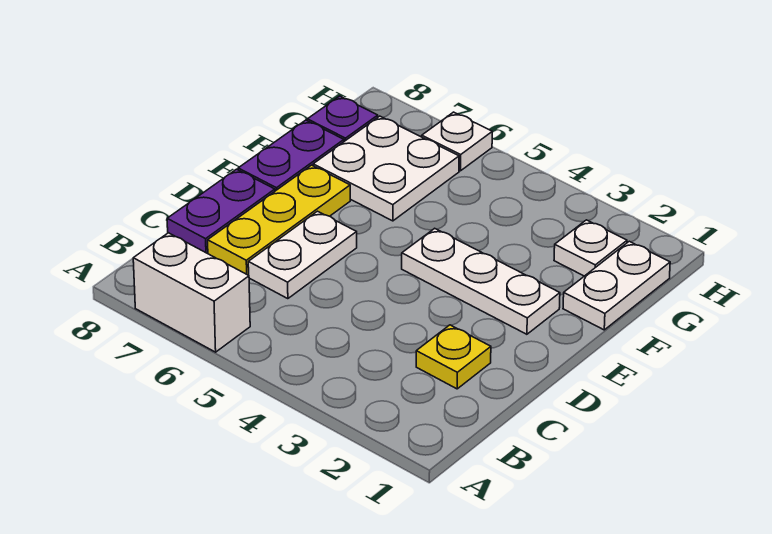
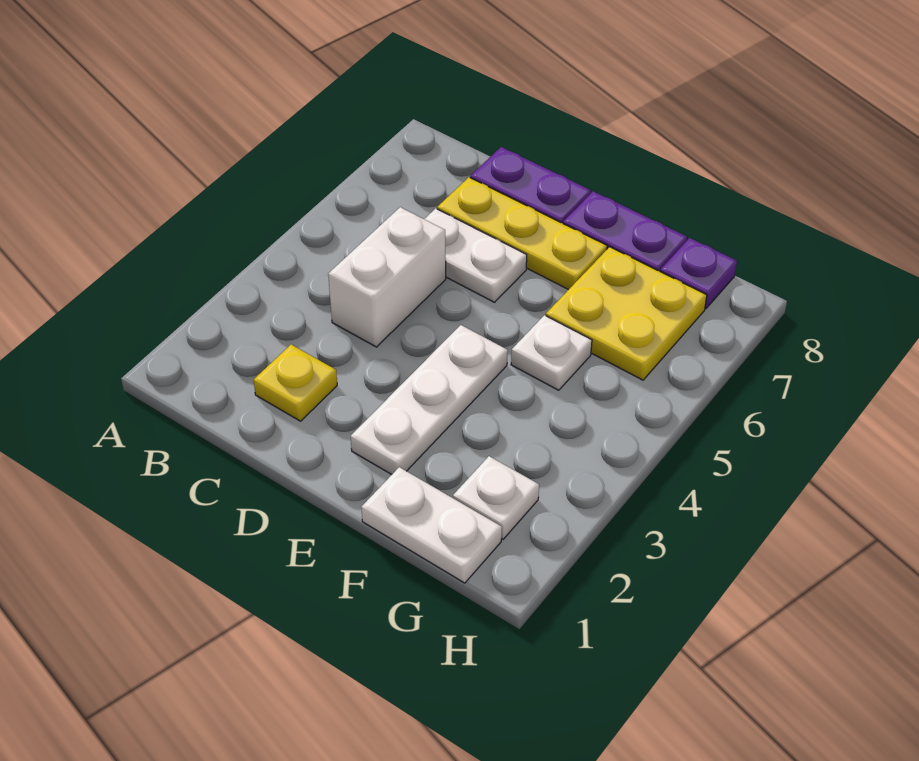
white 1x2 brick [133,233,250,352] -> white 1x2 brick moved to [328,207,446,347]
white 2x2 plate [313,116,459,221] -> yellow 2x2 plate [546,247,707,380]
white 1x1 plate [422,112,492,171] -> white 1x1 plate moved to [511,315,592,390]

